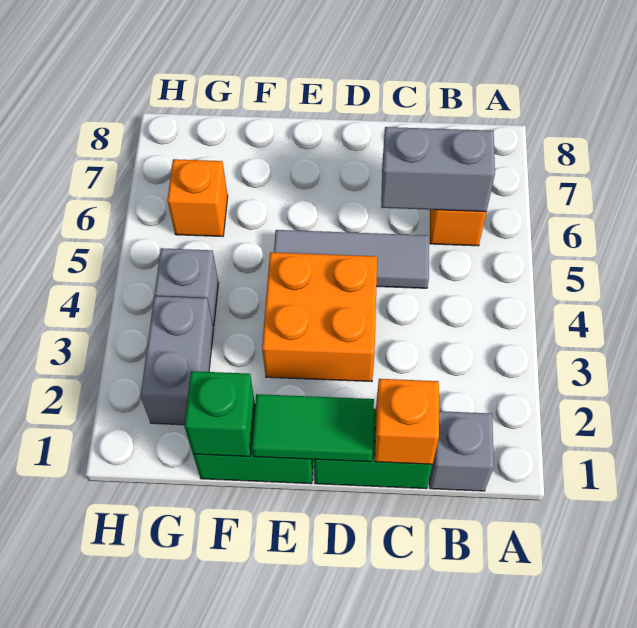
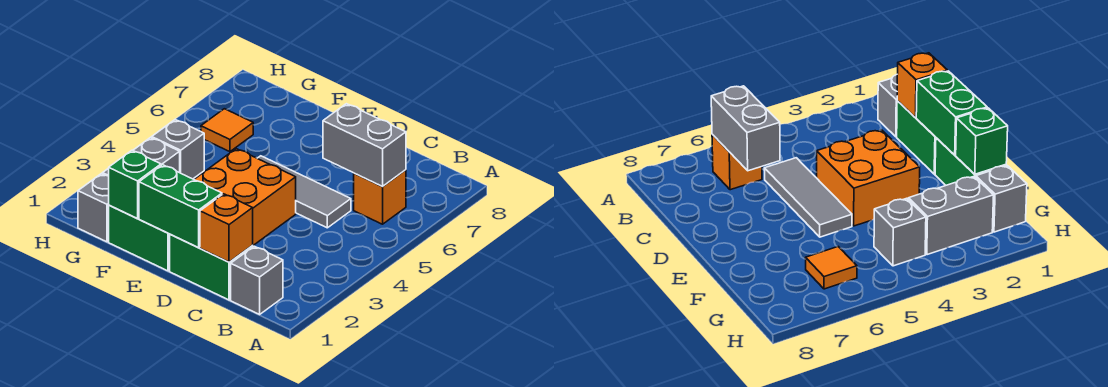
green 1x2 tile [252,394,374,462] -> green 1x2 brick [139,165,222,247]
none -> grey 1x1 brick [78,174,109,242]
orange 1x1 brick [167,159,228,237] -> orange 1x1 tile [201,109,253,152]

